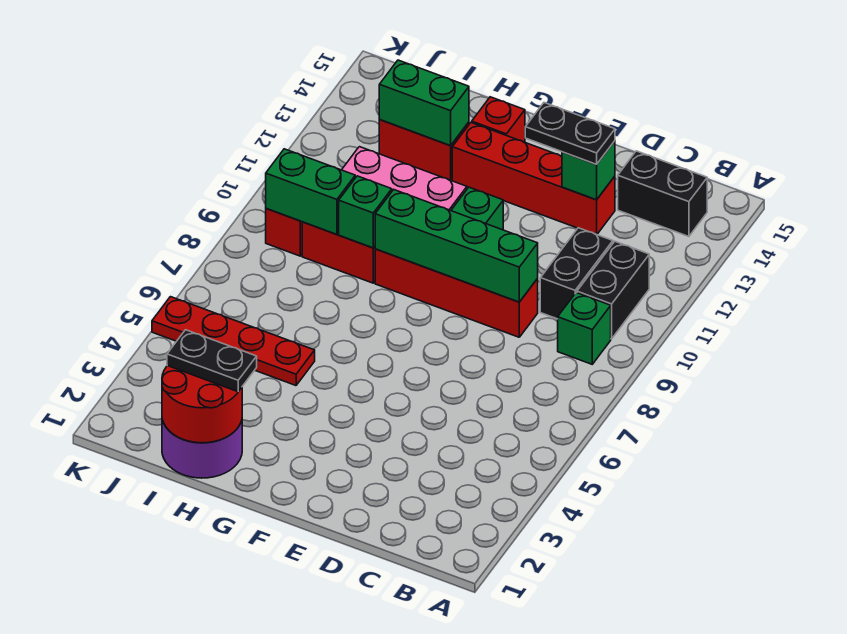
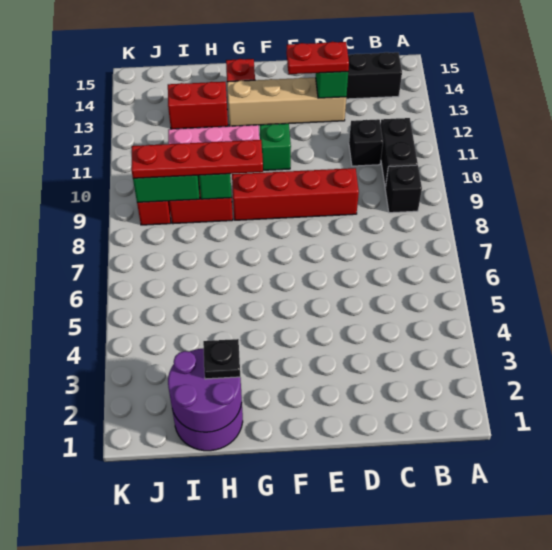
green 1x1 brick [558,293,611,364] -> black 1x1 brick [385,165,422,213]
black 1x2 brick [540,228,613,319] -> black 1x1 brick [349,119,383,166]
green 1x4 brick [375,190,538,302] -> none
red 1x4 brick [452,123,615,234] -> tan 1x4 brick [227,78,346,126]
black 1x2 plate [525,103,615,164] -> red 1x2 plate [286,42,349,74]
red 2x2 round brick [162,366,242,443] -> purple 2x2 round brick [168,348,242,432]
black 1x2 plate [167,330,257,392] -> black 1x1 plate [203,339,240,379]
red 1x4 plate [152,297,315,386] -> red 1x4 plate moved to [131,140,263,178]
green 1x2 brick [379,60,469,146] -> none

